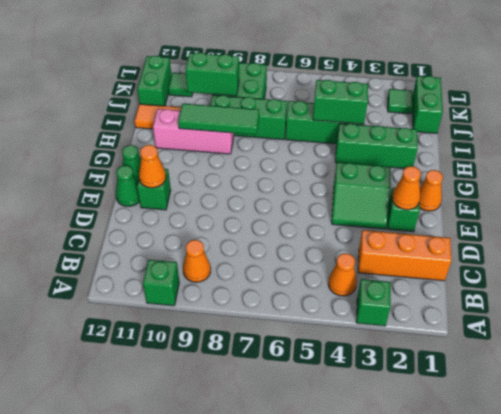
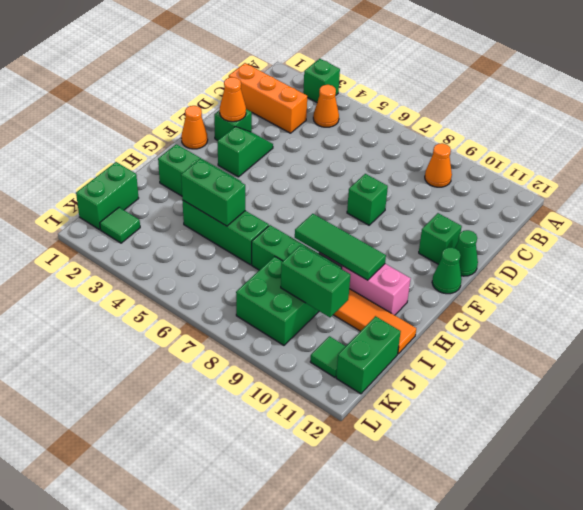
green 1x1 brick [143,260,179,306] -> green 1x1 brick moved to [347,174,388,225]
green 2x2 slope [332,162,391,229] -> green 1x2 slope [217,127,273,177]
orange 1x1 cone [139,145,166,188] -> none

